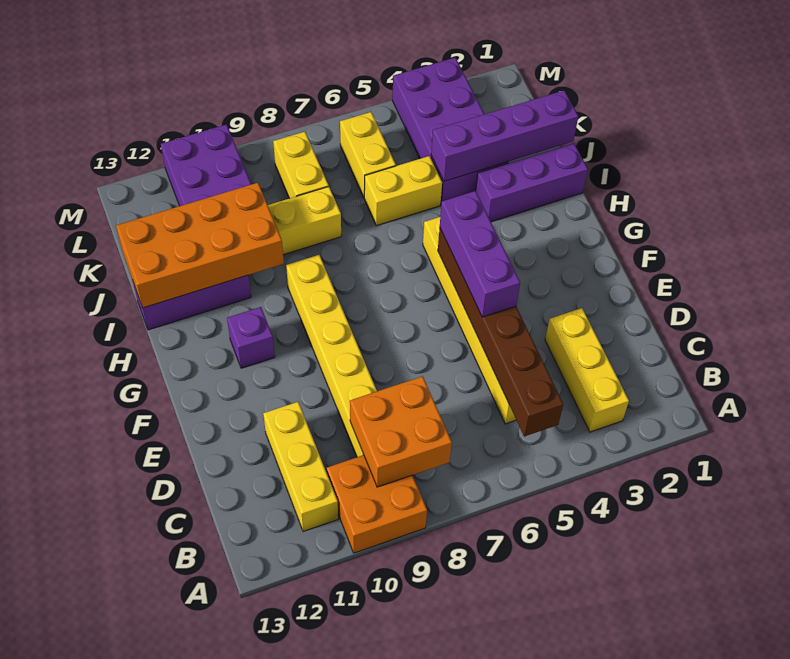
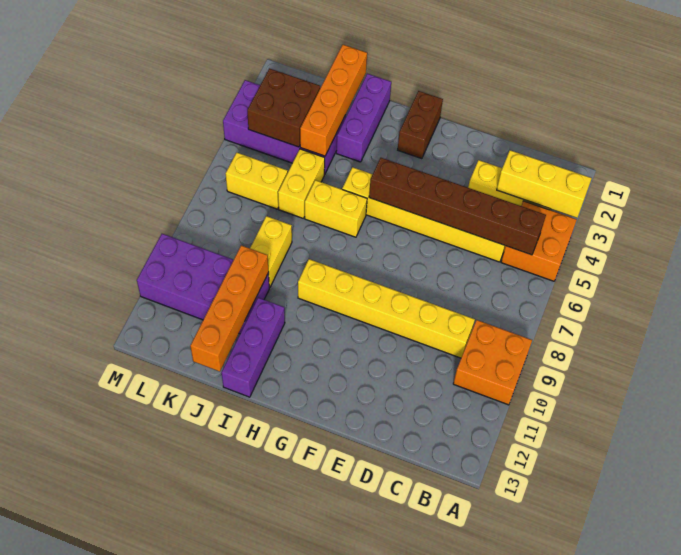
orange 2x2 brick [350,376,452,487] -> orange 2x2 brick moved to [501,201,577,281]
yellow 1x3 brick [263,402,338,532] -> yellow 1x3 brick moved to [497,150,592,218]
purple 1x3 brick [440,191,520,317] -> none
none -> brown 1x2 brick [398,91,443,159]
purple 1x1 brick [227,307,275,368] -> none
orange 2x4 brick [116,183,284,308] -> orange 1x4 brick [190,245,269,372]
purple 1x4 brick [431,90,578,181] -> orange 1x4 brick [300,45,367,156]
none -> brown 2x2 brick [247,68,320,147]
yellow 1x2 brick [273,132,329,199] -> yellow 1x2 brick moved to [305,180,367,237]

